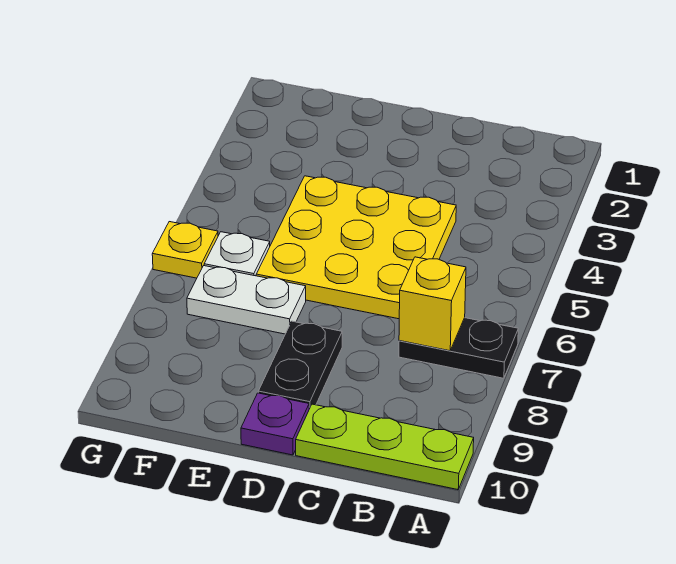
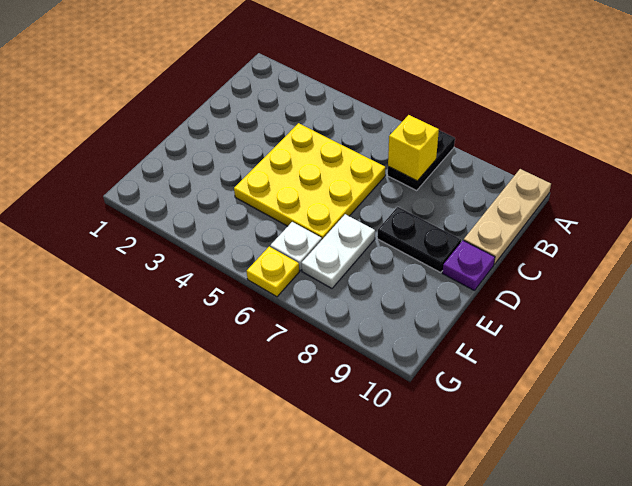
lime 1x3 plate [296,404,474,490] -> tan 1x3 plate [464,169,551,264]

